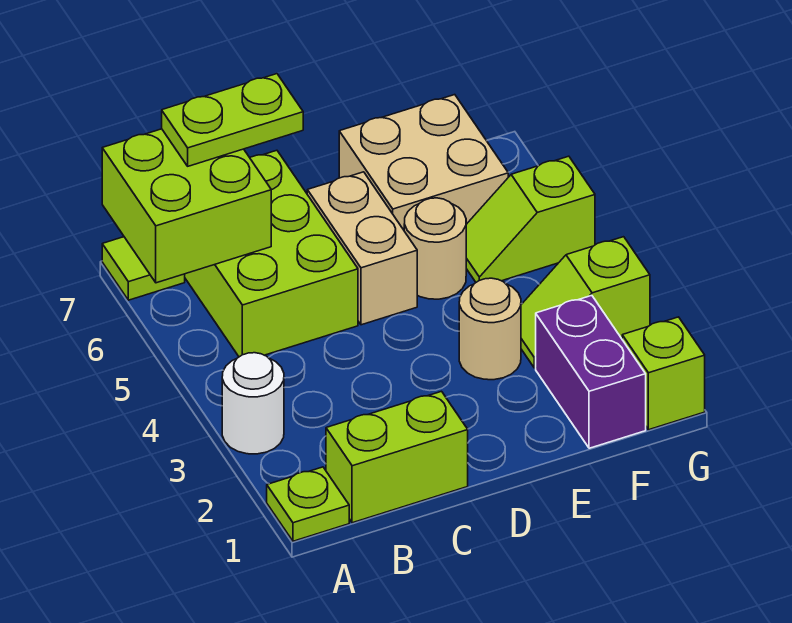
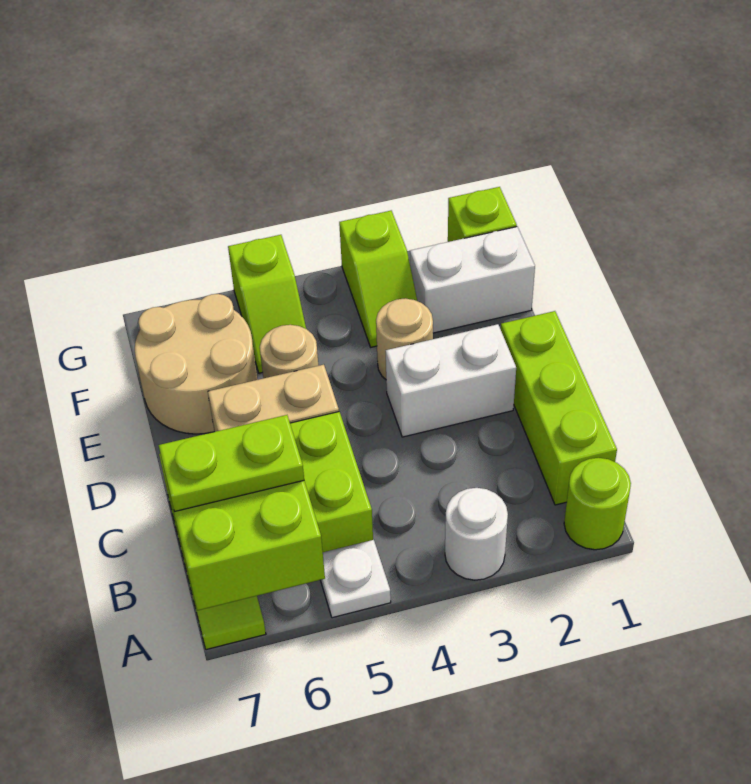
lime 1x1 plate [267,467,349,541] -> lime 1x1 round brick [564,458,631,550]
none -> white 1x1 plate [321,540,391,618]
lime 1x2 brick [326,391,468,523] -> lime 1x3 brick [501,311,617,505]
lime 1x2 plate [162,74,303,166] -> lime 1x2 plate turned to [159,415,304,512]
none -> white 1x2 brick [386,324,516,437]
tan 2x2 brick [339,95,508,230] -> tan 2x2 round brick [135,294,257,434]
purple 1x2 brick [536,296,646,448] -> white 1x2 brick [410,227,535,333]

